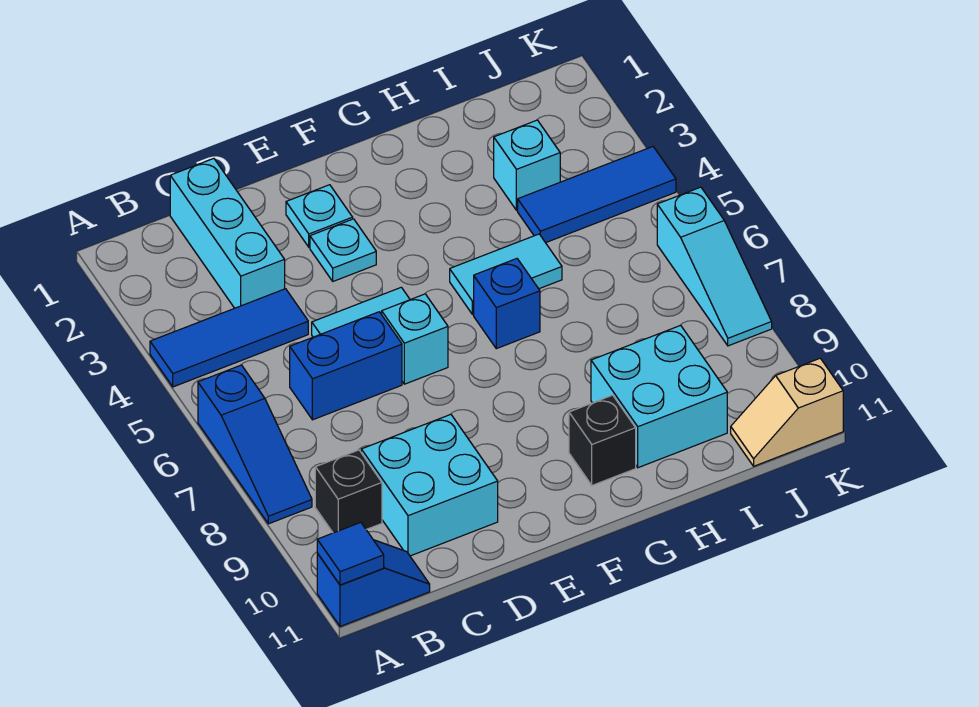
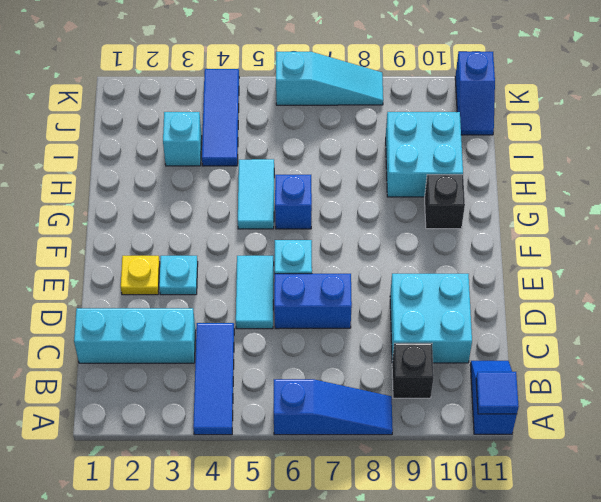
blue 1x2 brick [290,312,402,420] -> blue 1x2 brick turned to [274,274,352,329]
cyan 1x1 plate [286,185,353,247] -> yellow 1x1 plate [121,256,160,295]
tan 1x2 slope [731,358,843,466] -> blue 1x2 slope [455,52,495,135]

